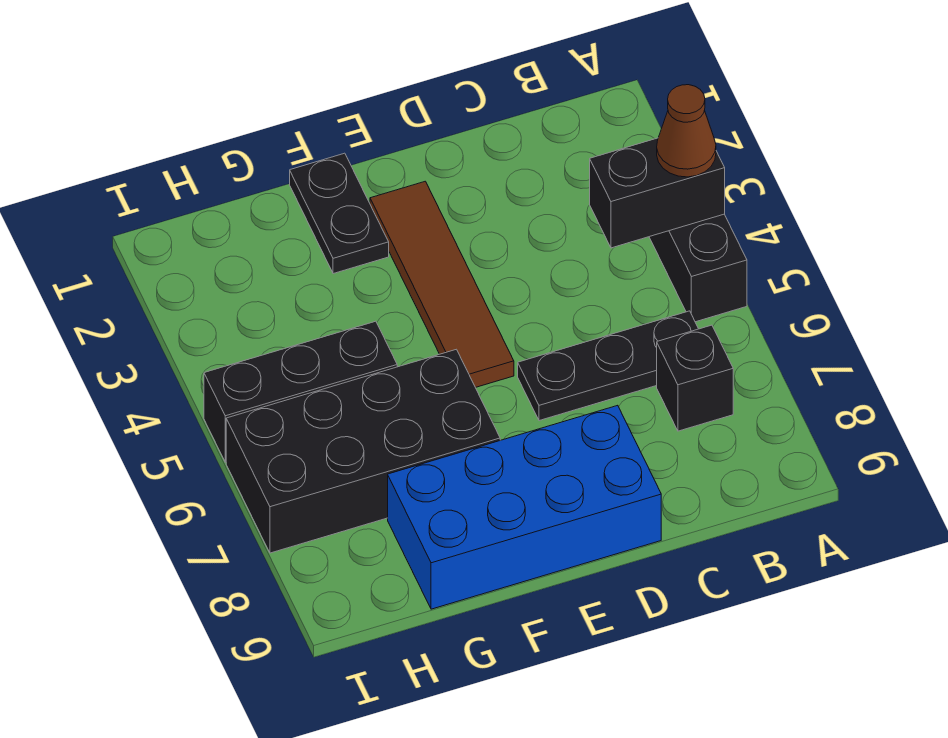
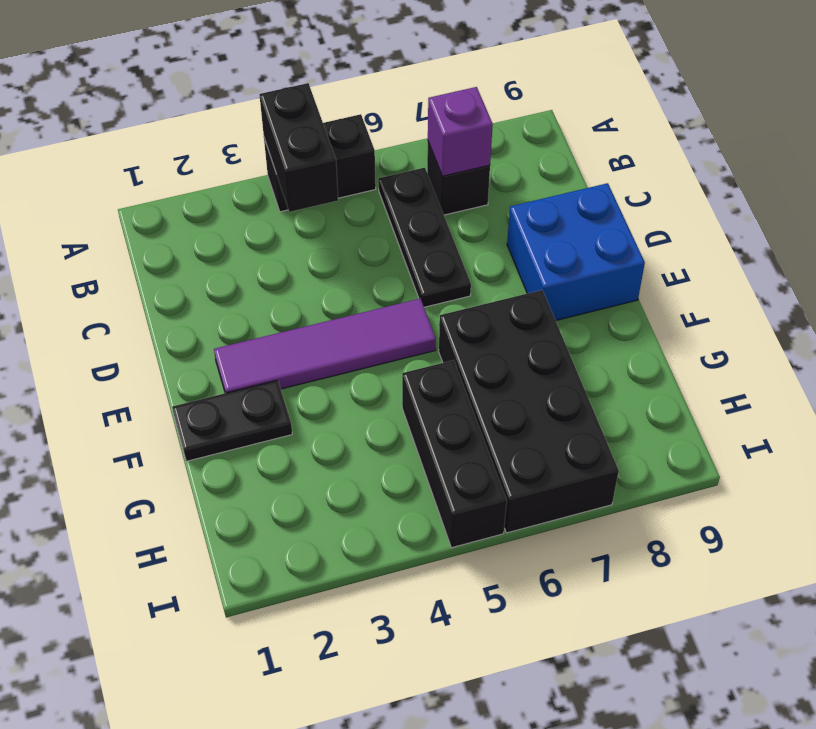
brown 1x1 cone [657,85,716,177] -> none
none -> purple 1x1 brick [428,87,493,176]
blue 2x4 brick [388,405,661,609] -> blue 2x2 brick [507,183,645,321]
brown 1x4 tile [370,181,514,387] -> purple 1x4 tile [214,299,436,393]

